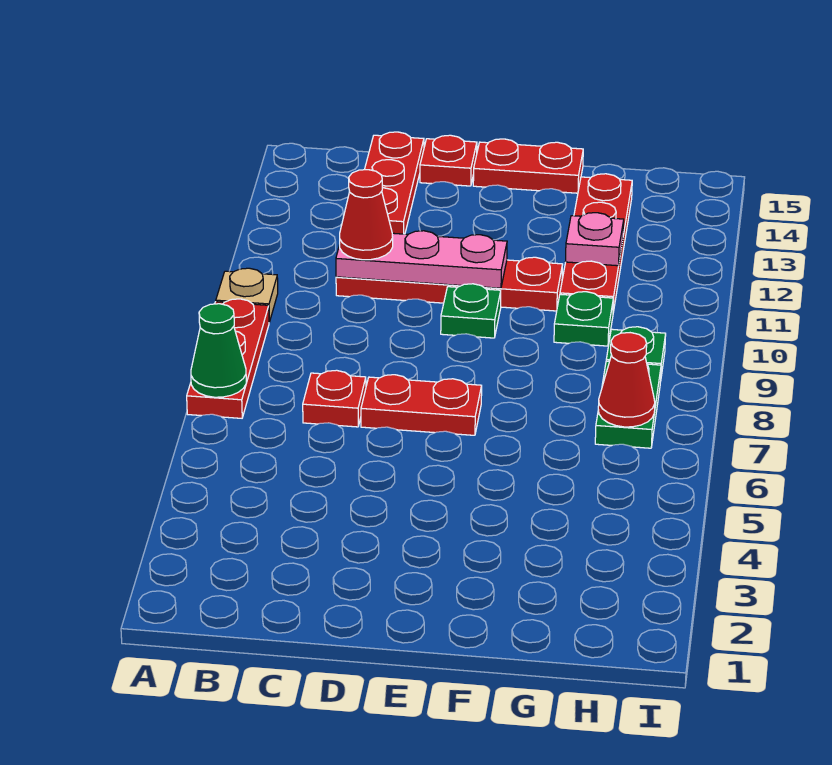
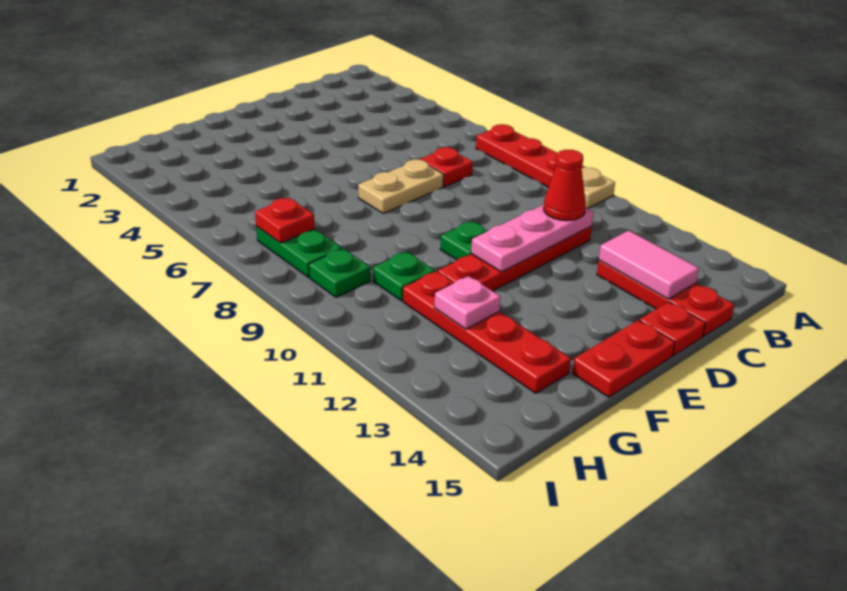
green 1x1 cone [191,304,246,397] -> none
none -> pink 1x2 tile [599,230,699,299]
red 1x2 plate [361,375,482,435] -> tan 1x2 plate [358,159,444,213]
red 1x1 cone [598,333,655,427] -> red 1x1 plate [255,198,315,243]

